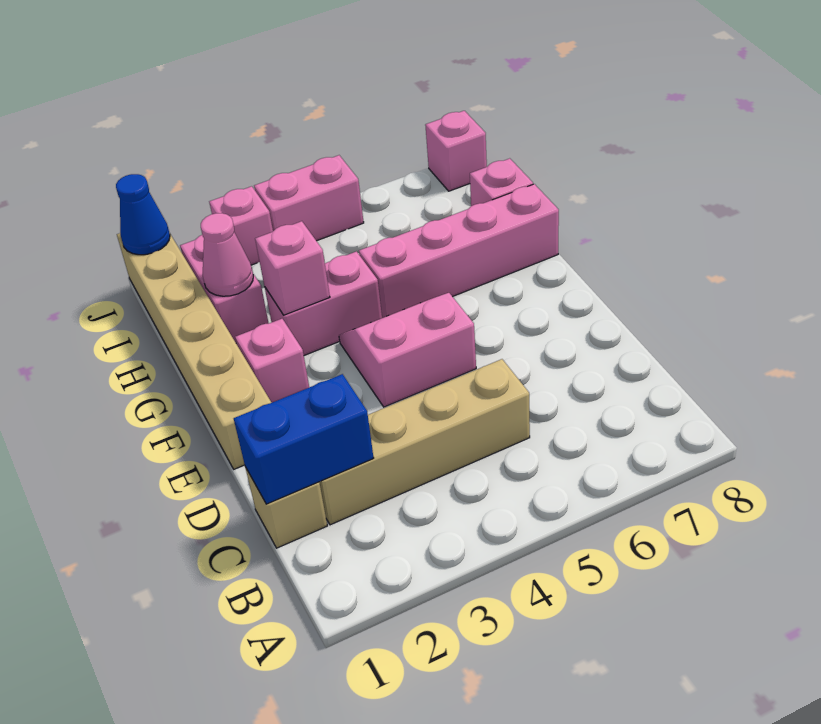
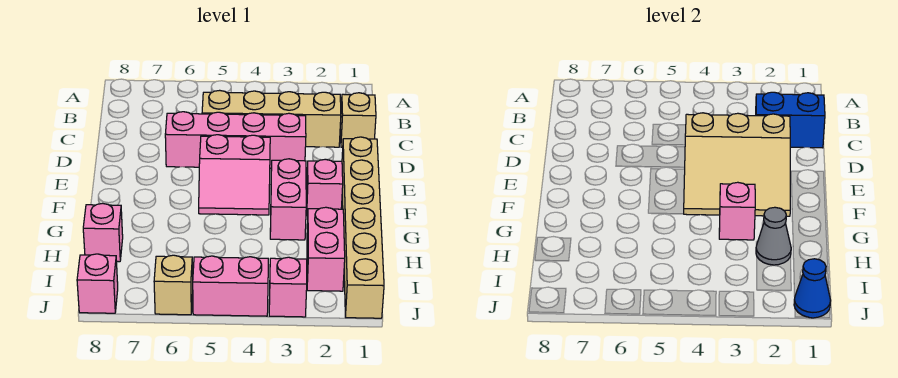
none -> tan 3x3 slope [684,113,790,216]
pink 1x2 brick [265,251,382,355] -> pink 1x2 brick turned to [270,159,306,240]
pink 1x4 brick [359,184,559,318] -> pink 1x4 brick moved to [165,112,306,168]
pink 1x1 cone [201,213,253,296] -> grey 1x1 cone [756,207,791,265]
none -> tan 1x1 brick [154,255,193,315]

